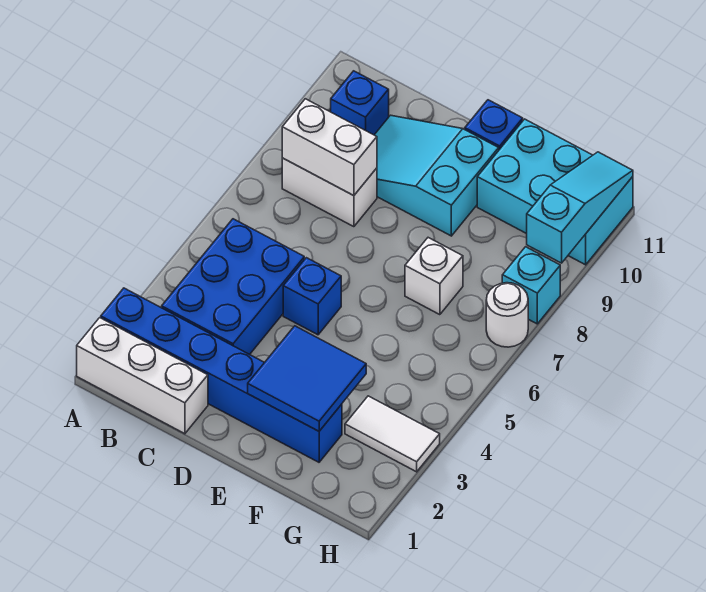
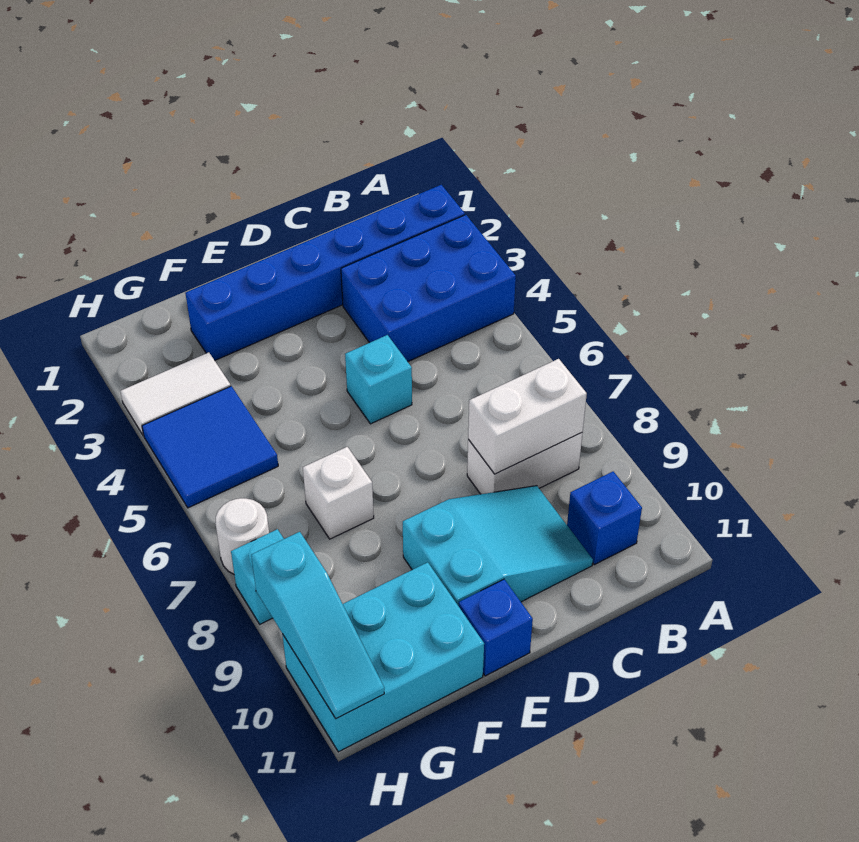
white 1x3 brick [77,318,208,434] -> none
blue 2x3 brick [162,219,304,355] -> blue 2x3 brick turned to [341,215,516,362]
blue 1x1 brick [283,258,341,335] -> cyan 1x1 brick [345,335,412,424]
blue 2x2 tile [248,326,366,431] -> blue 2x2 tile moved to [142,386,278,508]

